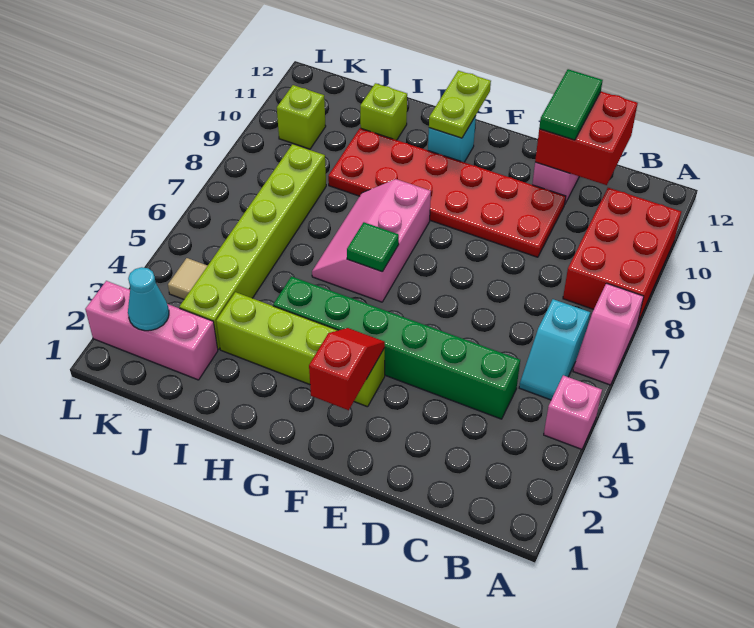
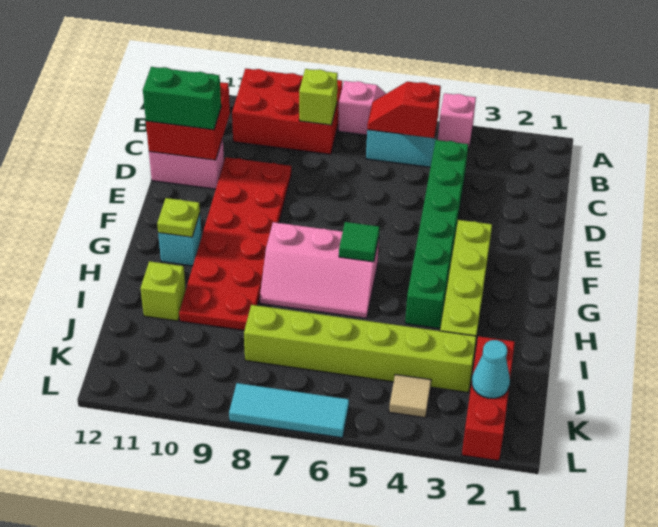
green 1x2 tile [539,69,603,140] -> green 1x2 brick [143,67,221,130]
red 1x2 slope [309,328,385,410] -> red 1x2 slope moved to [367,82,441,138]
lime 1x2 plate [429,71,491,138] -> lime 1x1 plate [157,198,200,237]
pink 1x3 brick [85,281,218,380] -> red 1x3 brick [462,336,515,461]
lime 1x1 brick [277,85,326,149] -> lime 1x1 brick moved to [299,69,338,125]
none -> cyan 1x3 tile [229,383,349,438]

